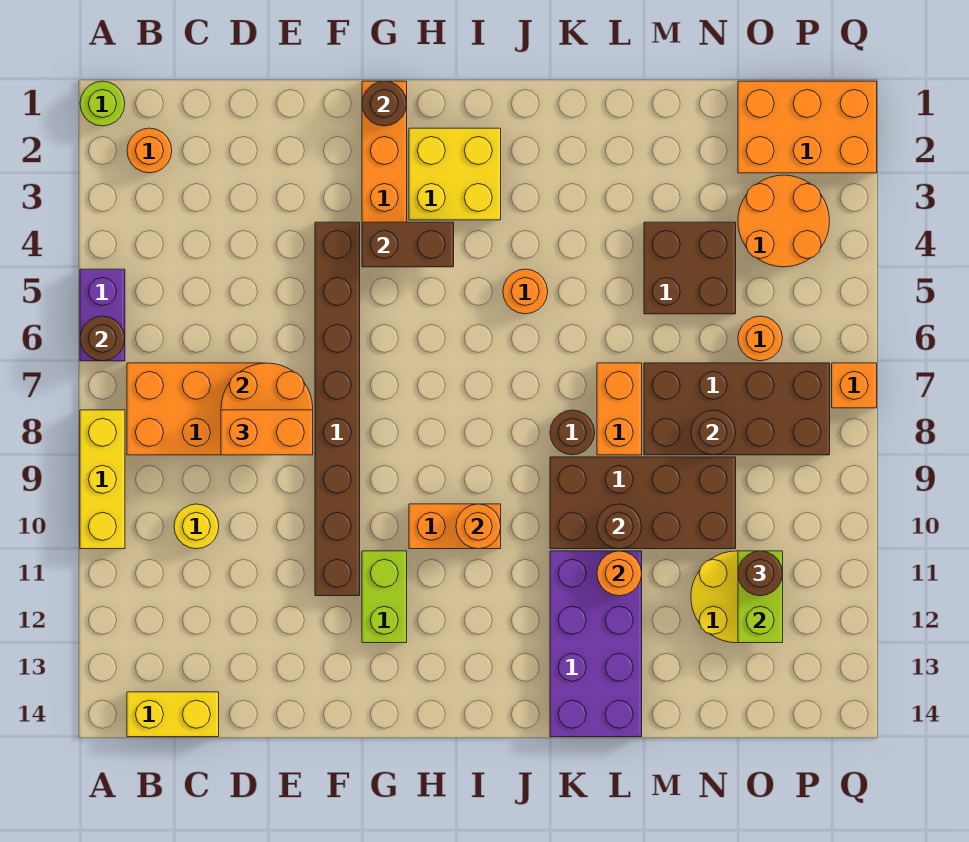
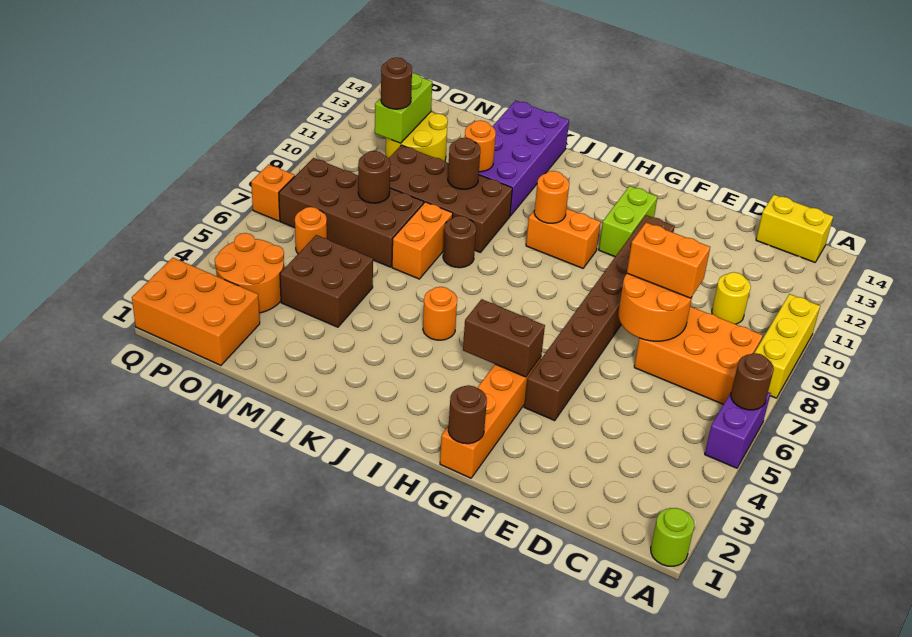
orange 1x1 round brick [127,128,172,173] -> none
yellow 2x2 brick [409,128,501,220] -> none

